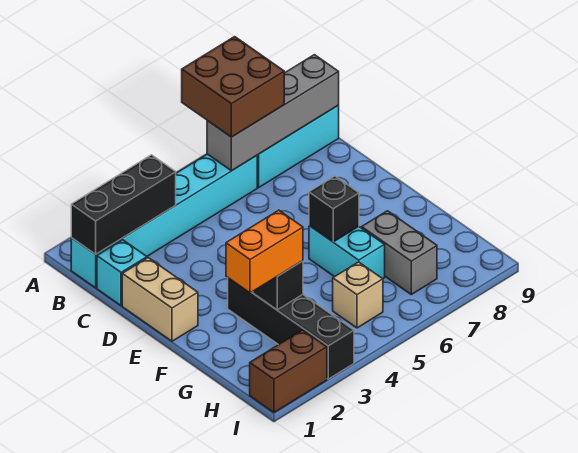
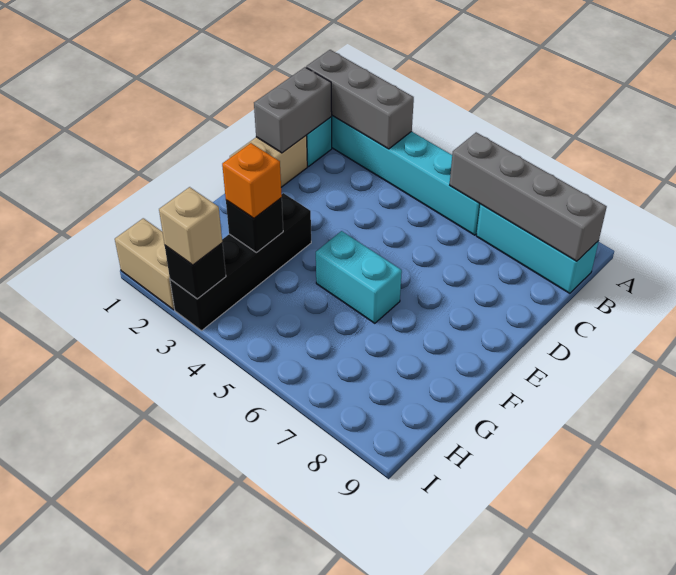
brown 2x2 brick [182,37,284,137] -> none
black 1x3 brick [71,155,176,254] -> grey 1x3 brick [306,50,414,149]
cyan 1x2 brick [309,226,385,279] -> cyan 1x2 brick turned to [316,231,402,323]
black 1x1 brick [309,176,359,242] -> black 1x1 brick moved to [165,243,226,299]
orange 1x2 brick [226,210,303,293] -> orange 1x1 brick [222,143,282,218]
grey 1x2 brick [362,211,437,294] -> grey 1x2 brick moved to [254,67,332,153]
tan 1x1 brick [333,262,383,328] -> tan 1x1 brick moved to [159,187,222,265]
brown 1x2 brick [250,330,327,413] -> tan 1x2 brick [115,218,174,310]

